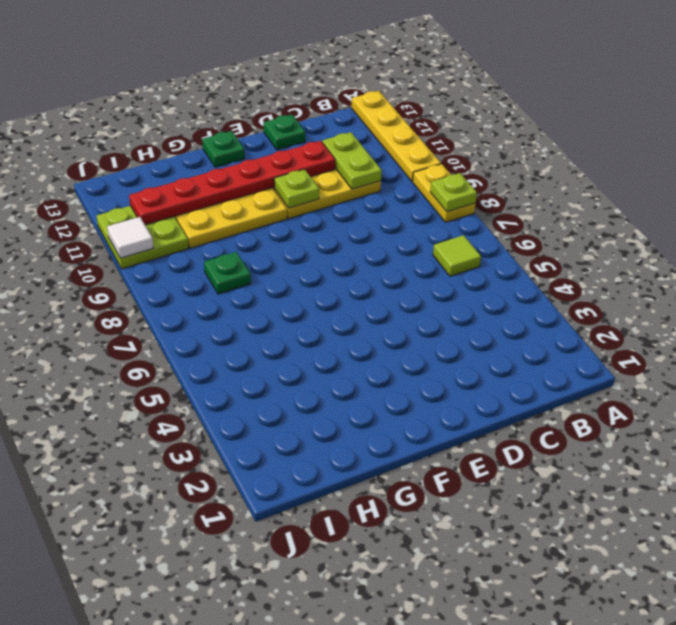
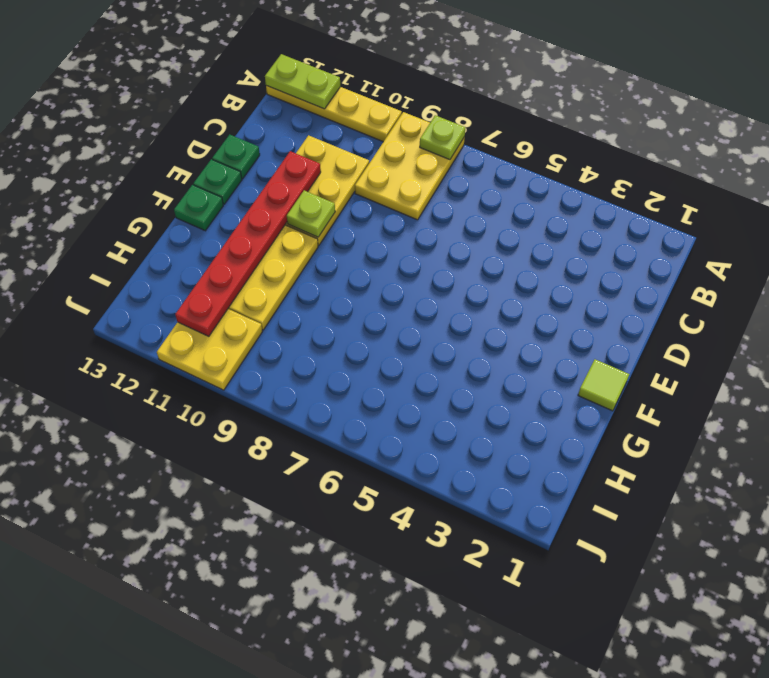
yellow 1x2 plate [413,164,476,222] -> yellow 2x3 plate [355,112,465,220]
lime 1x1 tile [433,235,481,276] -> lime 1x1 tile moved to [578,359,629,411]
lime 1x2 plate [322,132,382,189] -> lime 1x2 plate moved to [265,54,340,109]
green 1x1 plate [204,252,251,294] -> green 1x1 plate moved to [193,159,242,204]
lime 2x2 plate [97,206,188,269] -> yellow 2x2 plate [157,309,263,390]
white 1x1 tile [107,217,153,258] -> none

